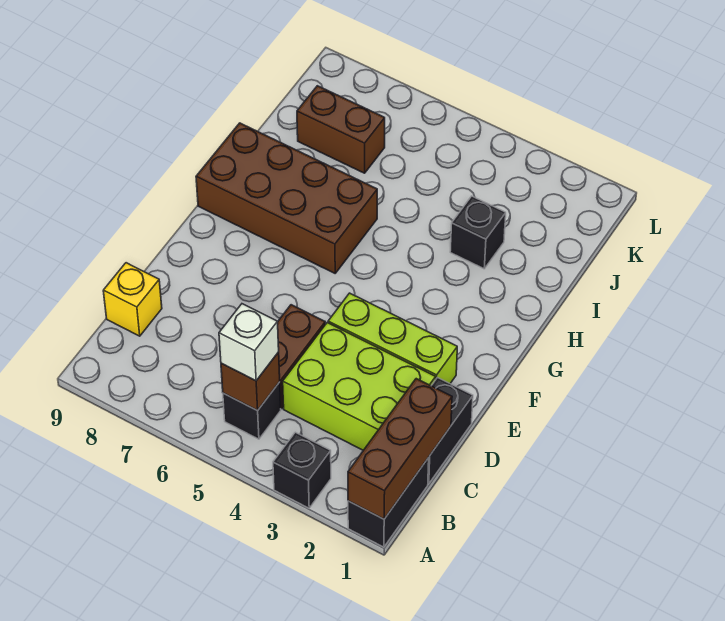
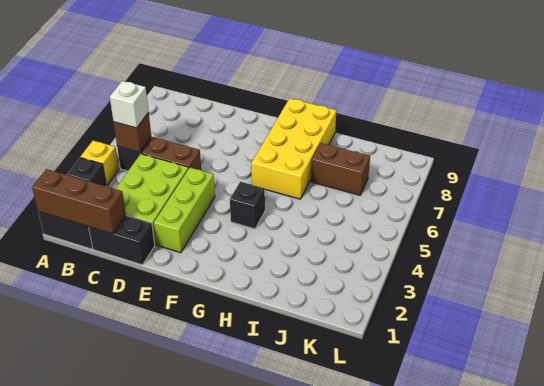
yellow 1x1 brick [103,263,162,336] -> yellow 1x1 brick moved to [81,141,119,186]
brown 2x4 brick [196,123,377,273] -> yellow 2x4 brick [251,98,336,199]
black 1x1 brick [450,196,506,269] -> black 1x1 brick moved to [230,182,265,229]
brown 1x2 brick [297,86,385,173] -> brown 1x2 brick turned to [311,143,370,195]

